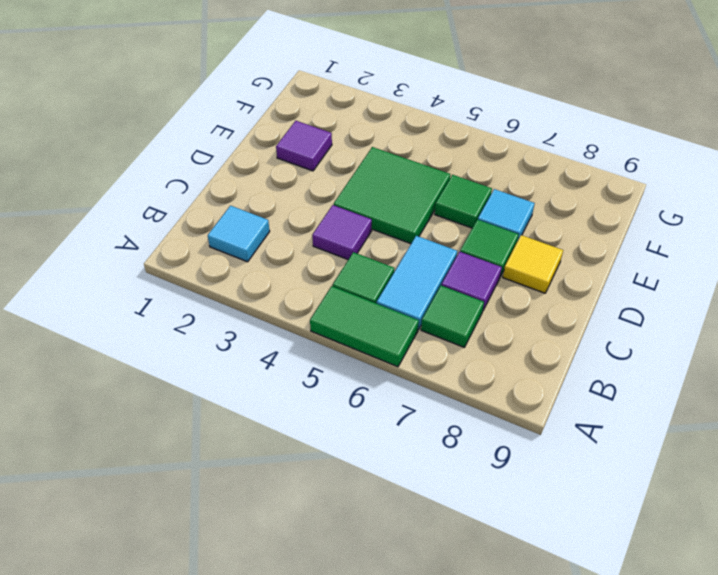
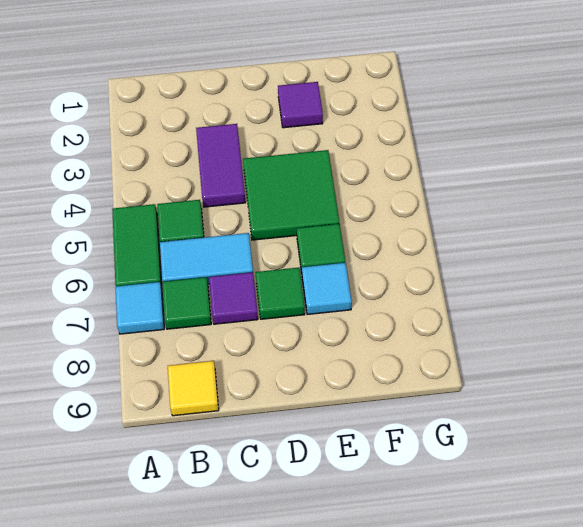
cyan 1x1 tile [208,206,270,262] -> cyan 1x1 tile moved to [116,282,164,334]
purple 1x1 tile [312,205,372,260] -> purple 1x2 tile [196,124,246,207]
yellow 1x1 tile [503,235,563,293] -> yellow 1x1 tile moved to [168,361,219,416]

